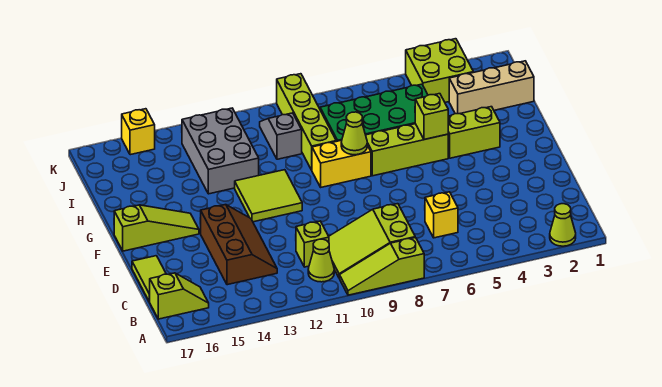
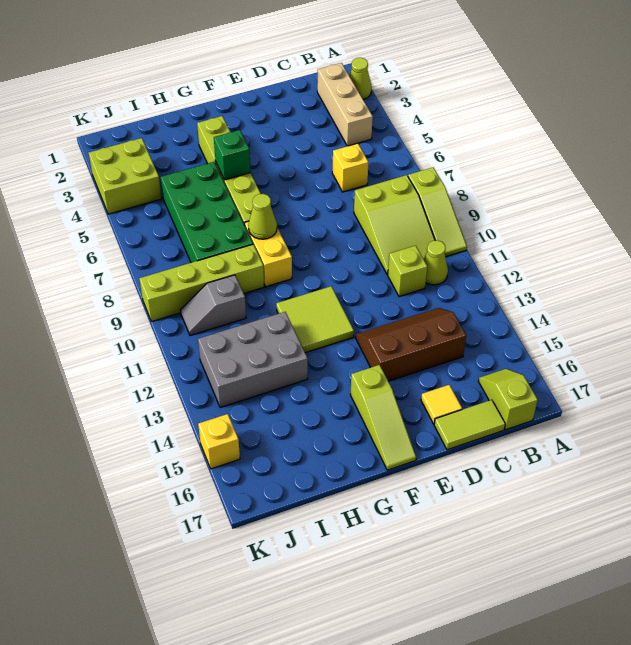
none -> yellow 1x1 tile [421,385,462,424]
lime 1x3 slope [114,205,199,251] -> lime 1x3 slope turned to [350,365,416,470]
lime 1x1 brick [415,94,448,140] -> green 1x1 brick [214,130,251,180]
tan 1x3 brick [449,61,534,114] -> tan 1x3 brick moved to [317,63,373,146]

